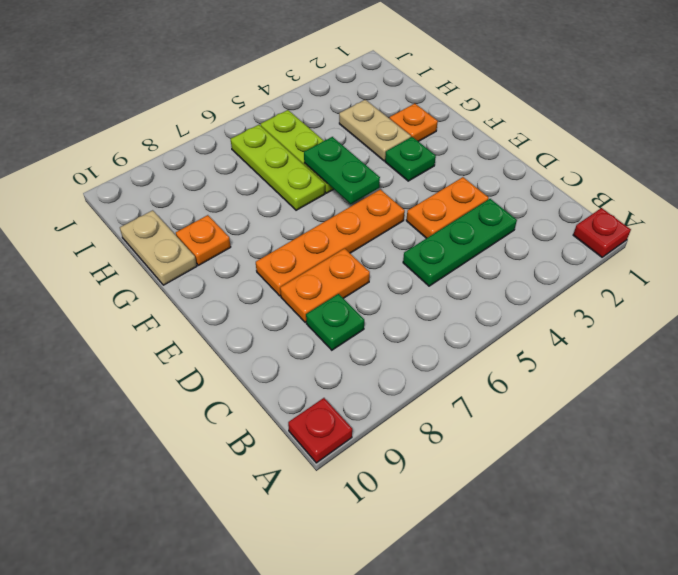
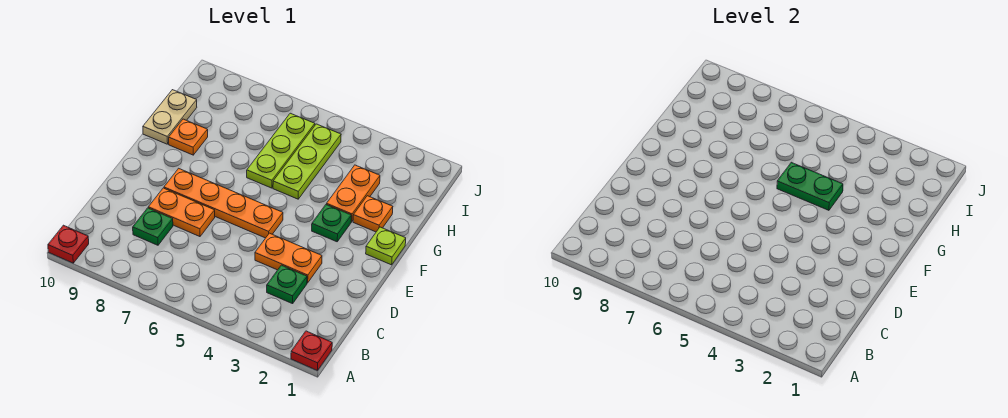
green 1x3 plate [403,199,517,286] -> green 1x1 plate [267,265,307,304]
none -> lime 1x1 plate [366,227,406,265]
green 1x2 plate [304,137,380,204] -> green 1x2 plate turned to [777,162,843,210]
tan 1x2 plate [339,100,411,161] -> orange 1x2 plate [327,165,380,222]

